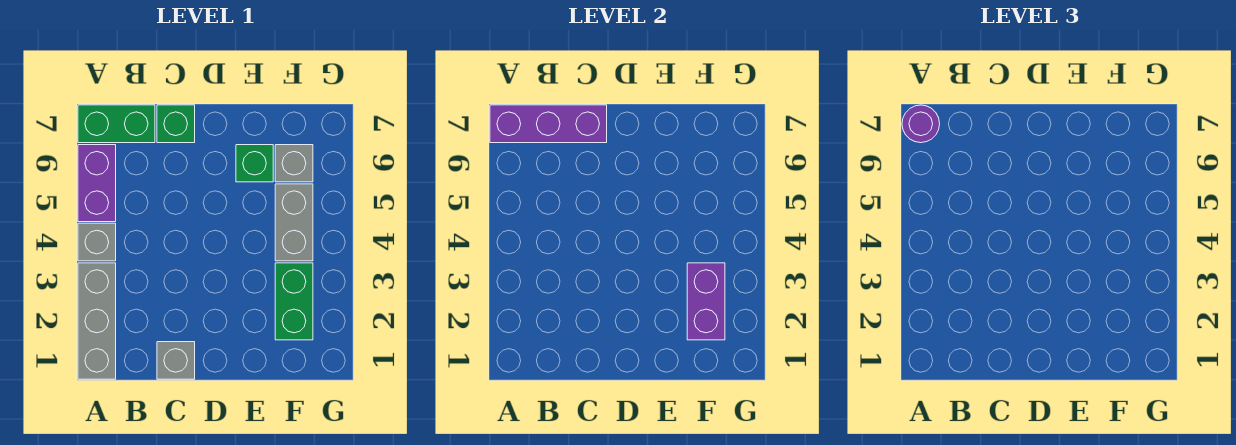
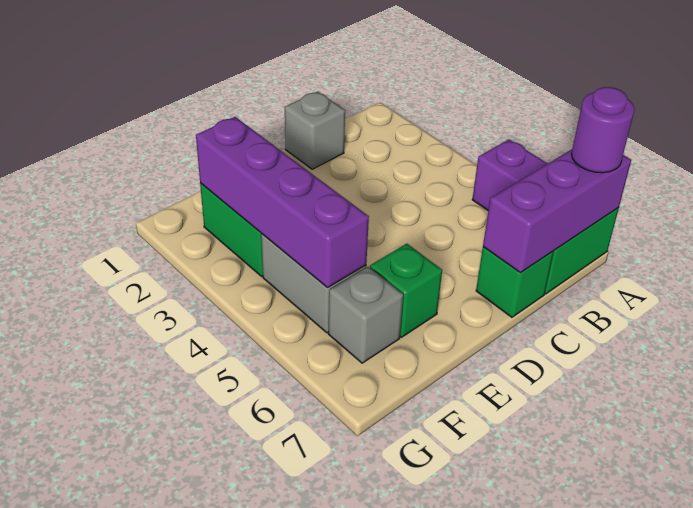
grey 1x3 brick [78,263,116,379] -> none
grey 1x1 brick [78,223,116,261] -> none
purple 1x2 brick [687,263,725,340] -> purple 1x4 brick [196,117,369,287]

